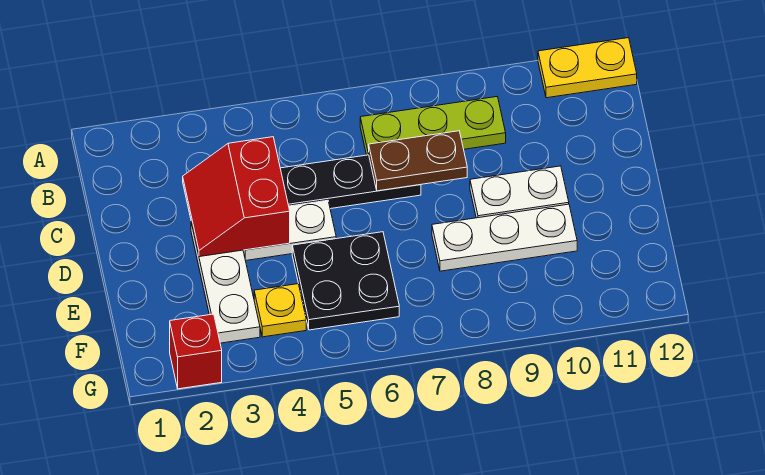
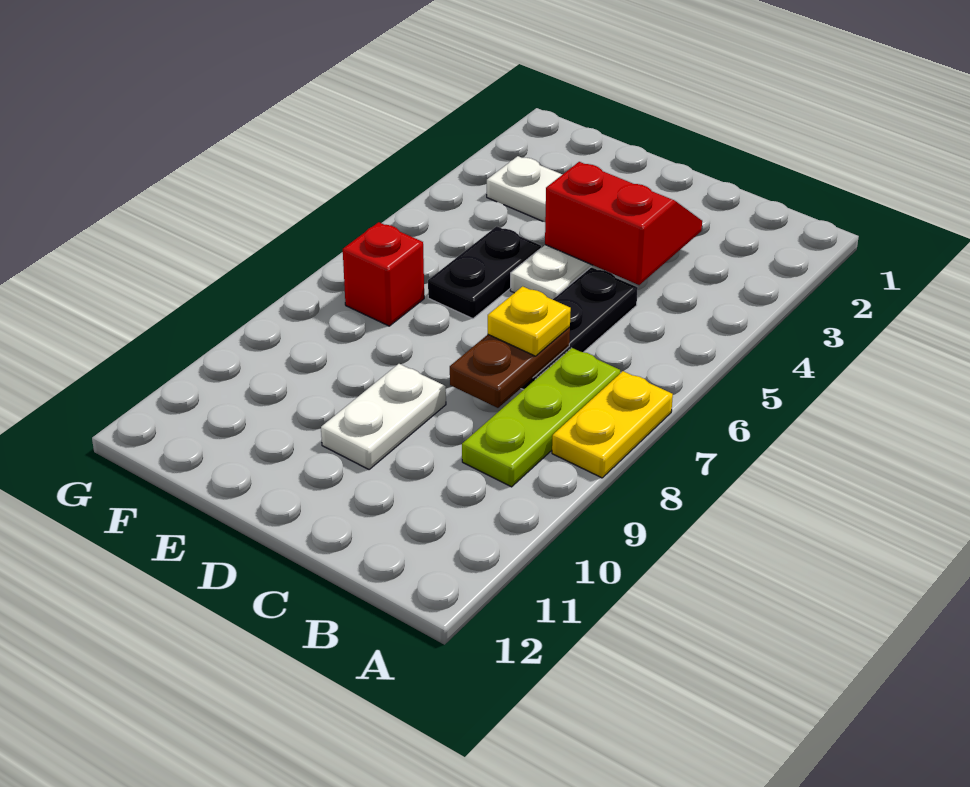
yellow 1x2 plate [538,38,637,98] -> yellow 1x2 plate moved to [552,371,673,478]
black 2x2 plate [292,232,399,330] -> black 1x2 plate [428,226,541,319]
white 1x3 plate [432,204,577,271] -> none
yellow 1x1 plate [254,284,306,337] -> yellow 1x1 plate moved to [488,286,571,356]
red 1x1 brick [170,314,222,389] -> red 1x1 brick moved to [343,222,424,326]

